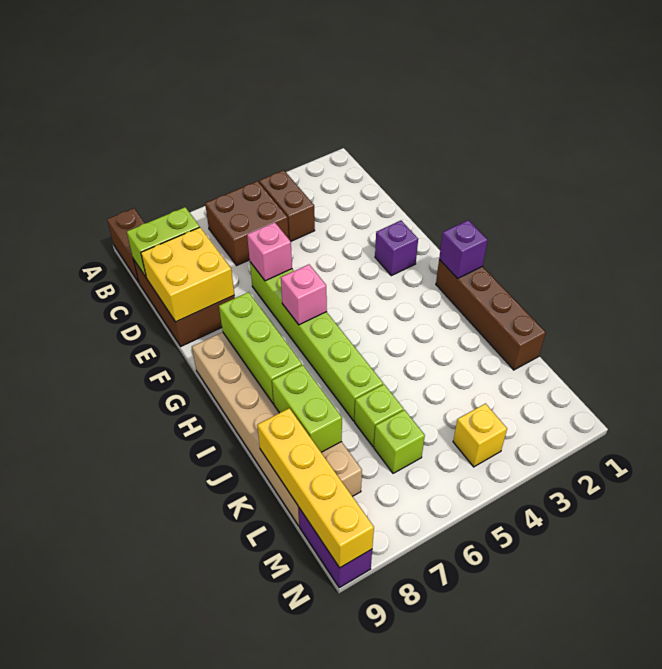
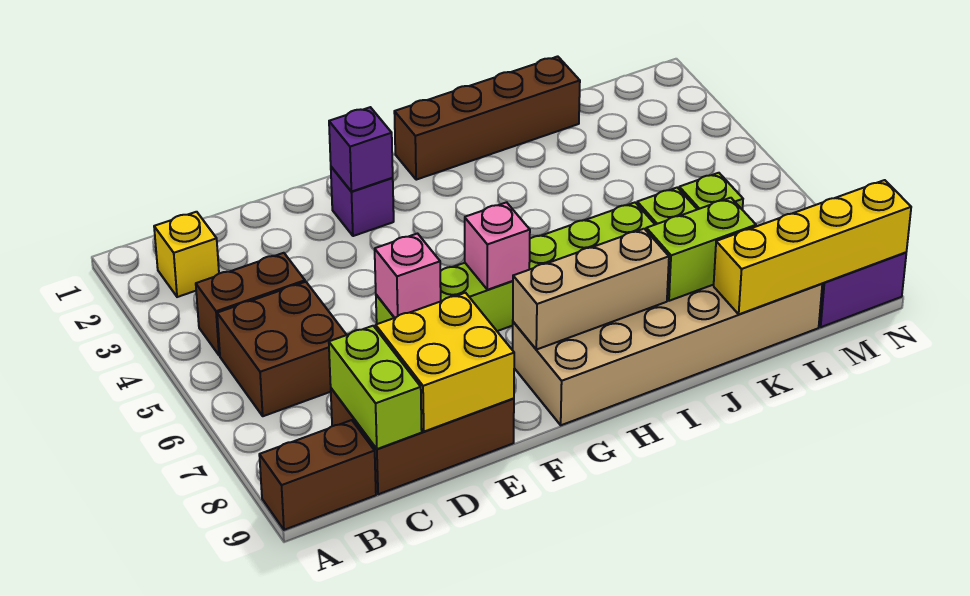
lime 1x3 brick [219,292,302,404] -> tan 1x3 brick [513,229,669,350]
purple 1x1 brick [439,220,488,279] -> purple 1x1 brick moved to [329,107,393,192]
yellow 1x1 brick [453,404,507,467] -> yellow 1x1 brick moved to [154,212,219,297]

